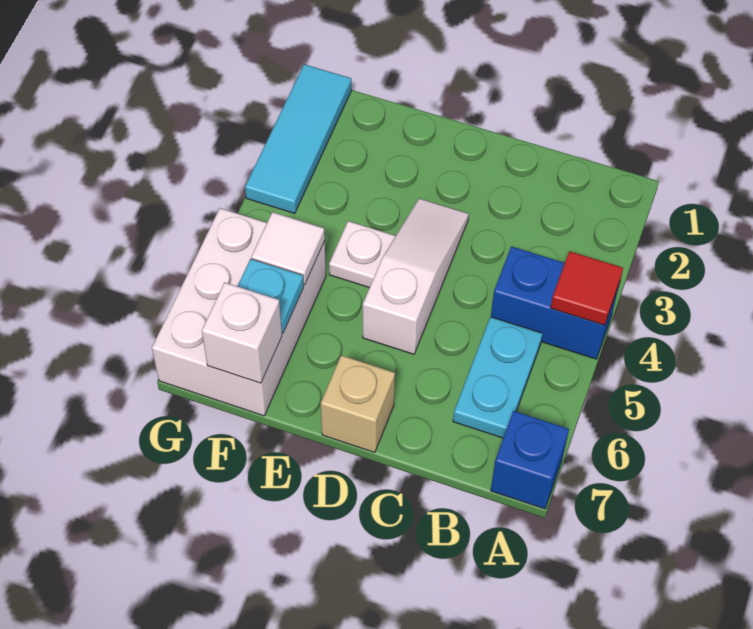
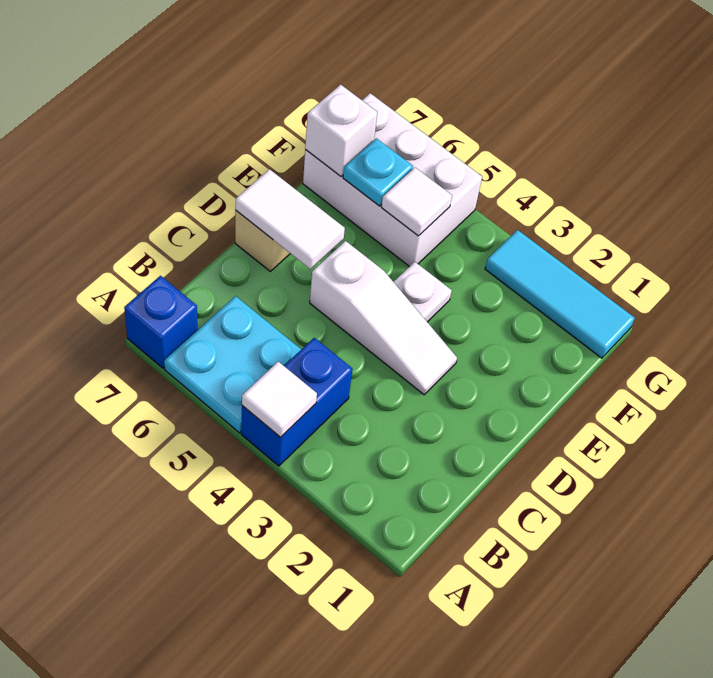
red 1x1 tile [551,251,623,325] -> white 1x1 tile [242,362,317,437]
cyan 1x2 plate [453,317,542,438] -> cyan 2x2 plate [164,296,301,433]
none -> white 1x2 tile [235,169,345,269]

